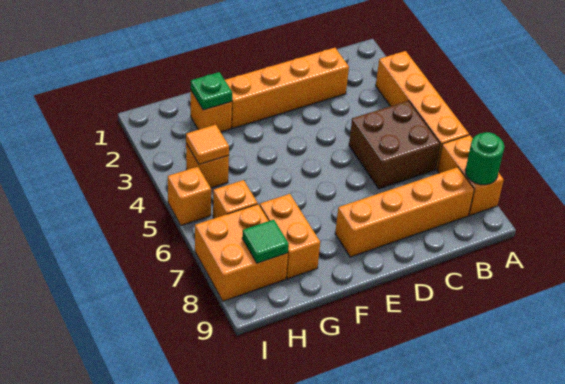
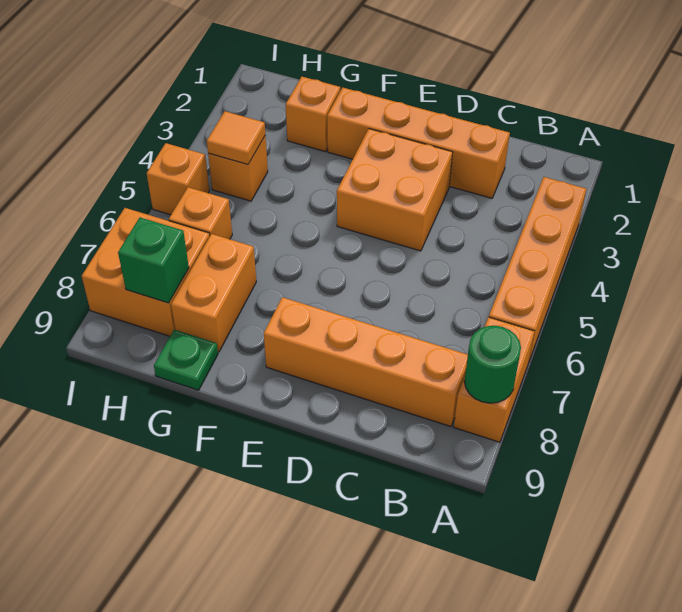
brown 2x2 brick [349,101,440,189] -> none
none -> orange 2x2 brick [337,129,453,251]
green 1x1 plate [191,72,232,110] -> green 1x1 plate moved to [154,330,218,390]
green 1x1 tile [242,220,289,263] -> green 1x1 brick [118,218,189,303]

